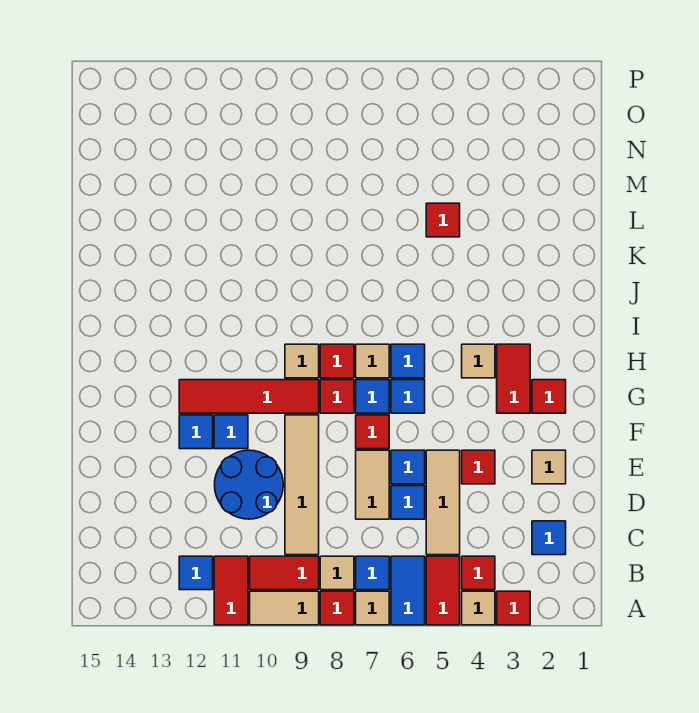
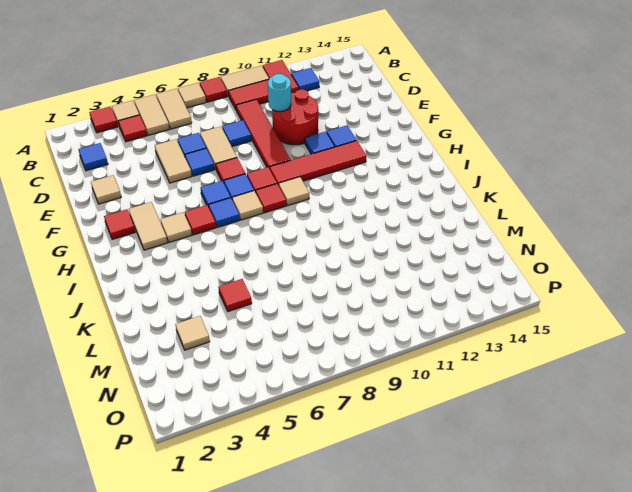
red 1x2 tile [426,556,460,625] -> tan 1x2 tile [134,94,169,135]
blue 1x2 tile [391,556,425,625] -> tan 1x2 tile [156,89,192,129]
blue 1x1 tile [356,556,389,590] -> blue 1x1 tile moved to [222,120,251,147]
tan 1x1 tile [320,556,354,590] -> tan 1x1 tile moved to [175,316,210,350]
tan 1x3 tile [426,450,460,555] -> tan 1x2 tile [155,139,192,183]
tan 1x4 tile [285,415,319,555] -> red 1x4 tile [236,99,290,168]
blue 2x2 round brick [215,450,283,519] -> red 2x2 round brick [272,89,318,145]
none -> cyan 1x1 round brick [268,74,291,111]
red 1x1 tile [462,450,495,484] -> red 1x1 tile moved to [185,205,216,235]
red 1x2 tile [497,344,530,413] -> tan 1x2 tile [129,202,167,250]

